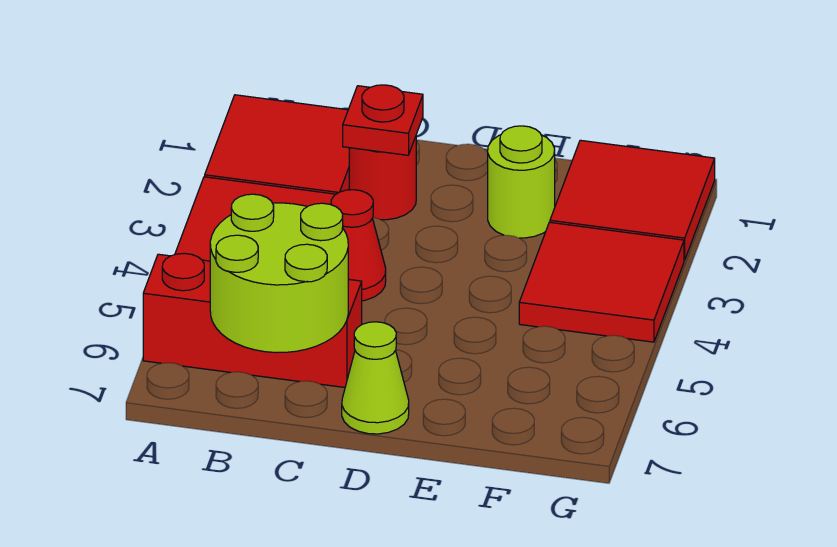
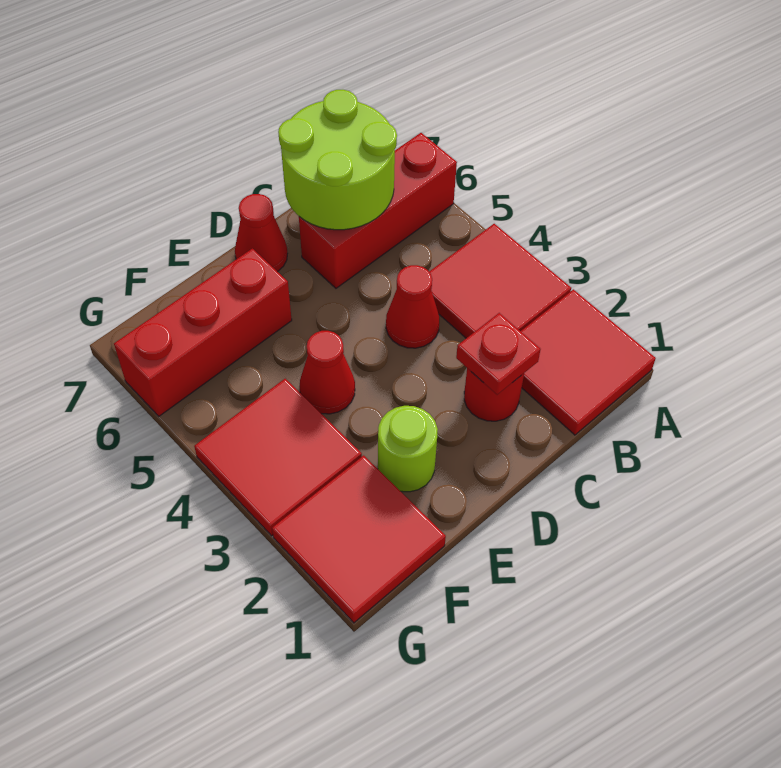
lime 1x1 cone [342,322,409,434] -> red 1x1 cone [235,194,287,272]
none -> red 1x1 cone [299,331,355,414]
none -> red 1x3 brick [114,248,292,416]

